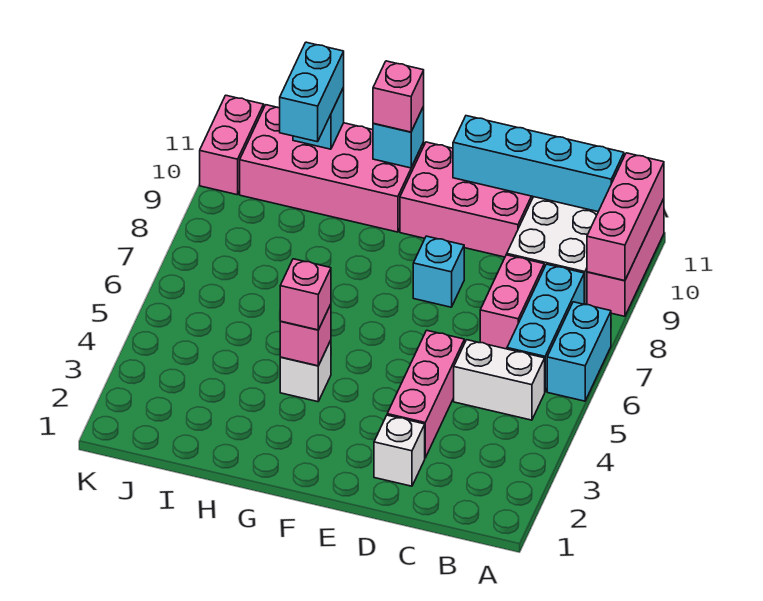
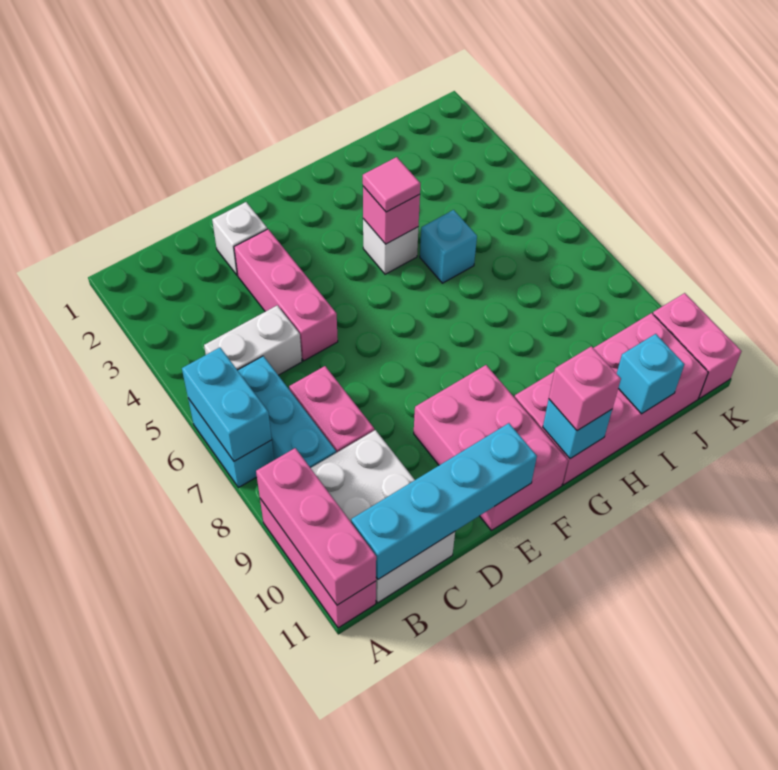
pink 2x3 brick [400,142,533,257] -> pink 2x3 brick turned to [414,365,568,531]
cyan 1x1 brick [413,236,464,307] -> cyan 1x1 brick moved to [420,210,477,283]
pink 1x1 brick [280,259,331,330] -> pink 1x1 tile [363,157,420,212]
cyan 1x2 brick [280,42,344,142] -> cyan 1x2 brick moved to [182,347,272,461]

